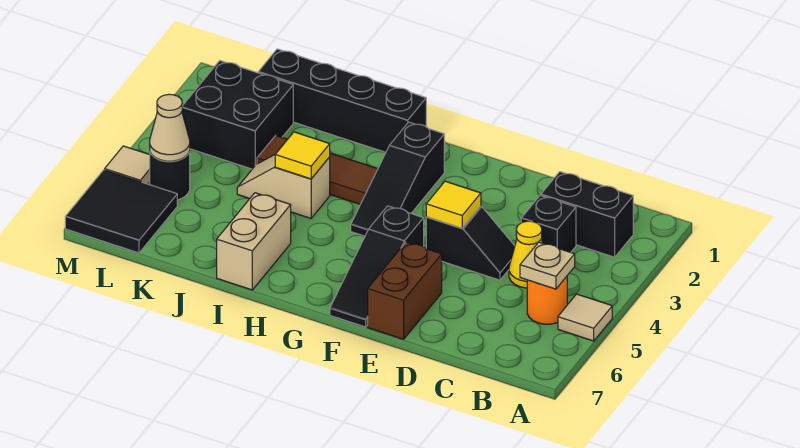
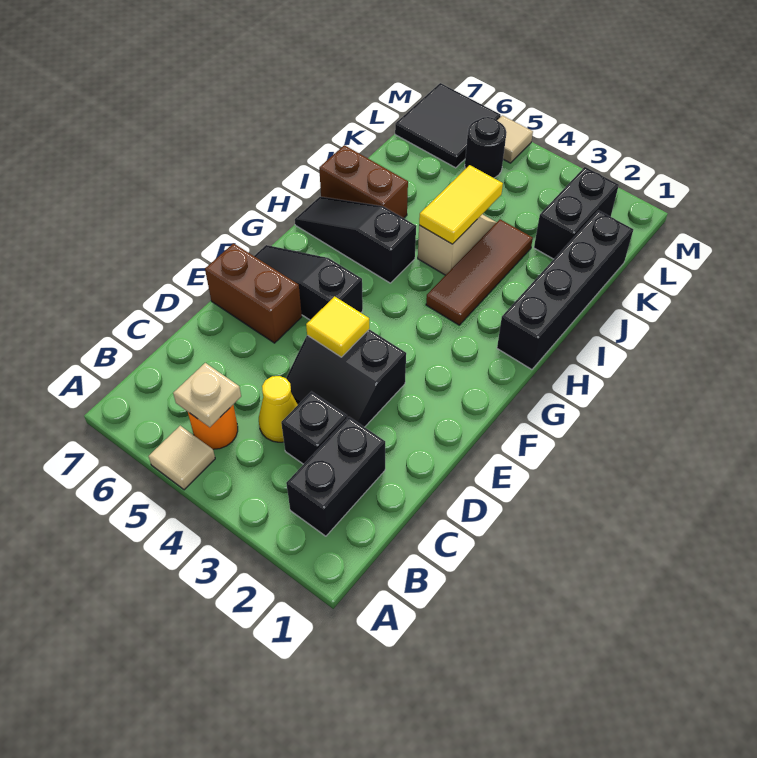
black 1x2 slope [426,206,515,280] -> black 2x2 slope [286,329,406,427]
black 1x3 slope [351,122,444,236] -> black 1x3 slope moved to [295,197,416,283]
yellow 1x1 tile [275,132,330,179] -> yellow 1x2 tile [419,165,503,244]
tan 1x2 brick [217,193,291,290] -> brown 1x2 brick [319,145,408,218]
black 2x2 brick [182,61,293,169] -> black 1x2 brick [534,167,619,259]
tan 1x1 cone [150,94,190,161] -> none

